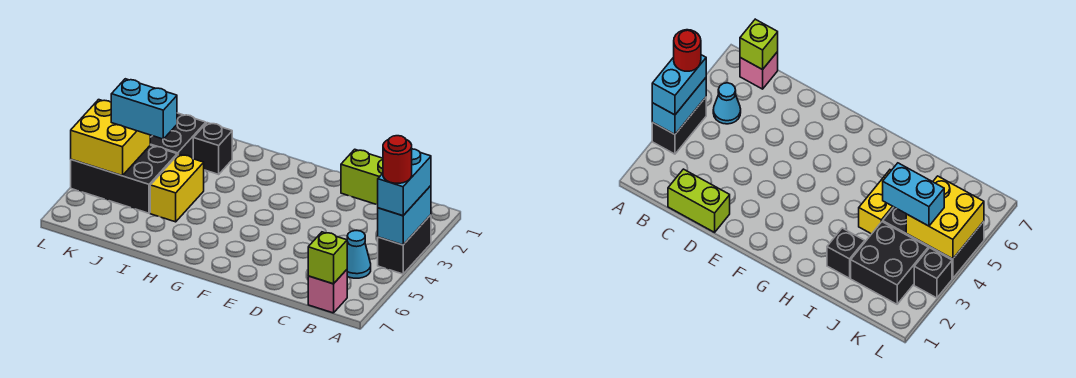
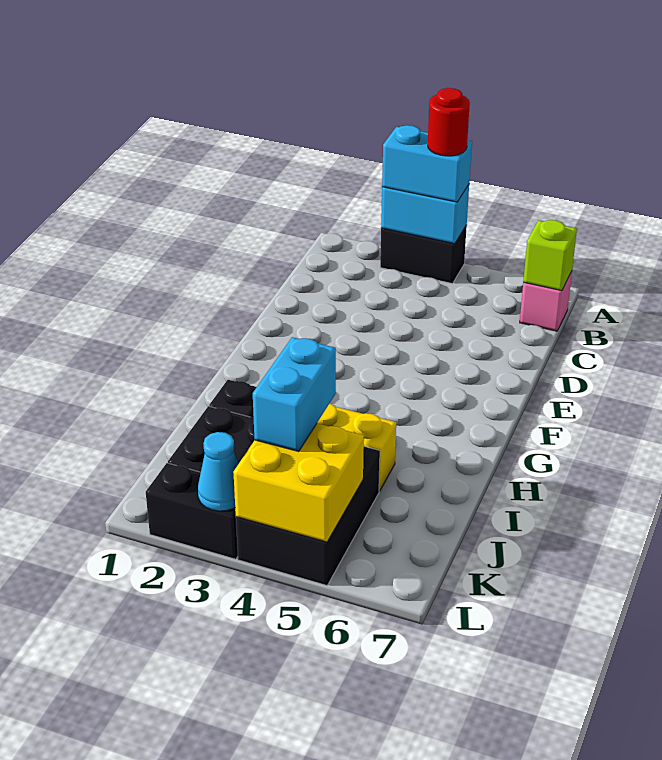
cyan 1x1 cone [347,231,371,278] -> cyan 1x1 cone moved to [198,432,238,511]
lime 1x2 brick [341,149,383,205] -> none
black 1x1 brick [914,248,952,298] -> black 1x2 brick [146,463,238,559]

